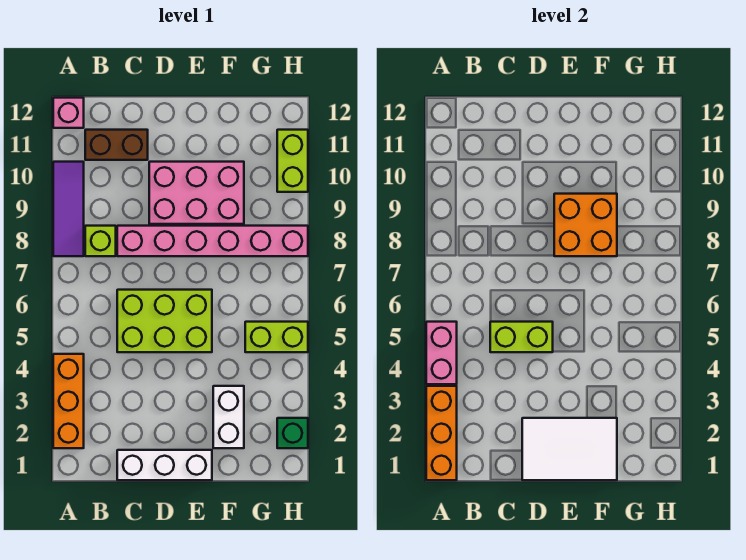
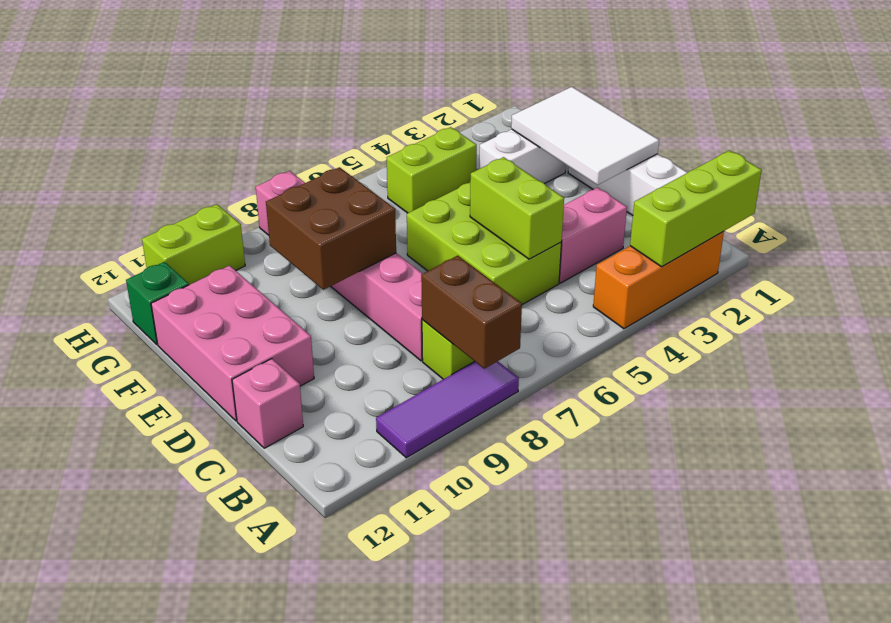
orange 1x3 brick [426,386,457,480] -> lime 1x3 brick [630,151,762,267]
pink 1x2 brick [426,322,457,384] -> pink 1x2 brick moved to [559,188,627,283]
pink 1x1 brick [53,98,84,128] -> pink 1x1 brick moved to [232,359,303,448]
brown 1x2 brick [85,130,148,160] -> brown 1x2 brick moved to [421,256,522,369]
pink 2x3 brick [149,162,244,224] -> pink 2x3 brick moved to [151,266,314,421]
orange 2x2 brick [554,194,617,256] -> brown 2x2 brick [266,167,396,290]
lime 1x2 brick [245,322,308,352] -> lime 1x2 brick turned to [387,127,477,213]
green 1x1 brick [277,418,308,448] -> green 1x1 brick moved to [126,262,189,344]

